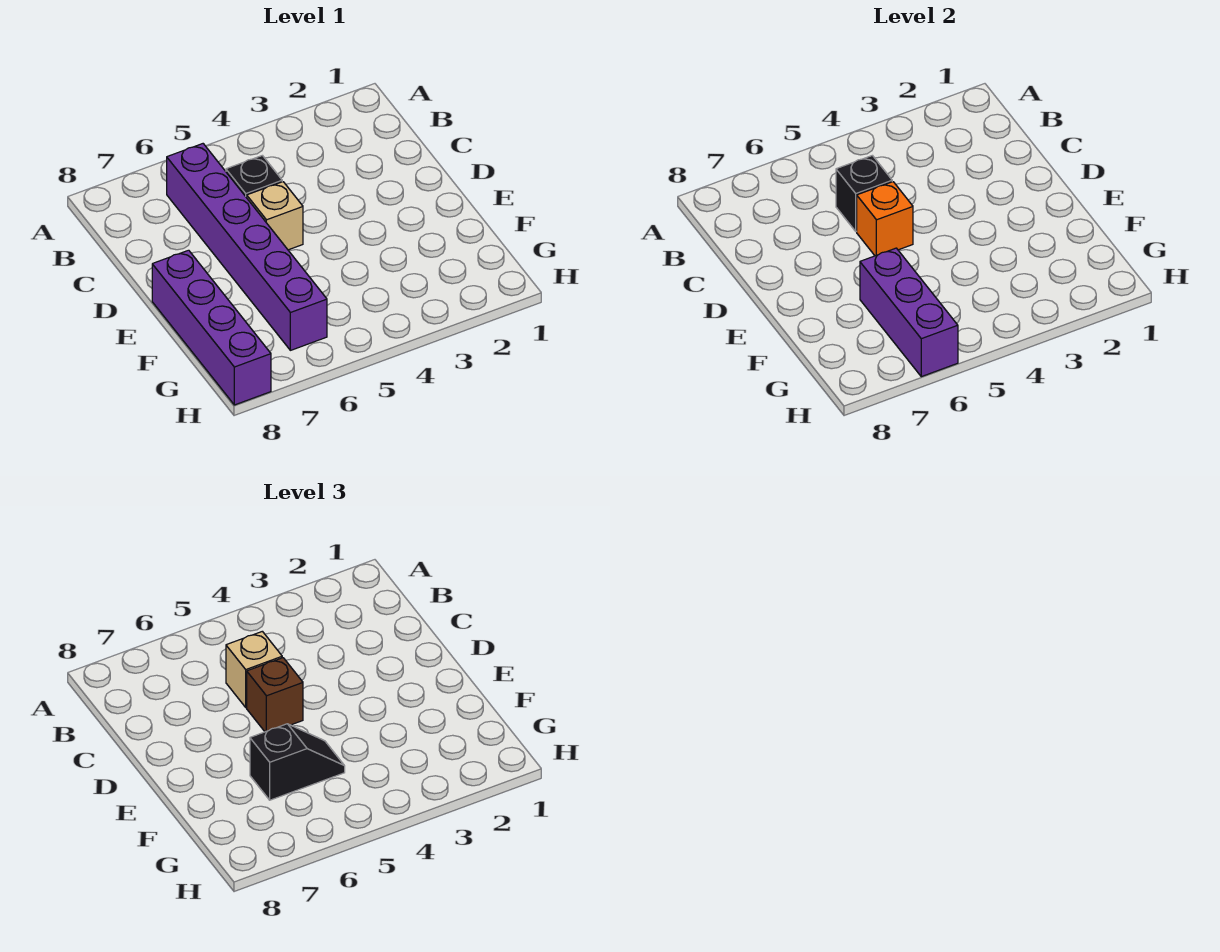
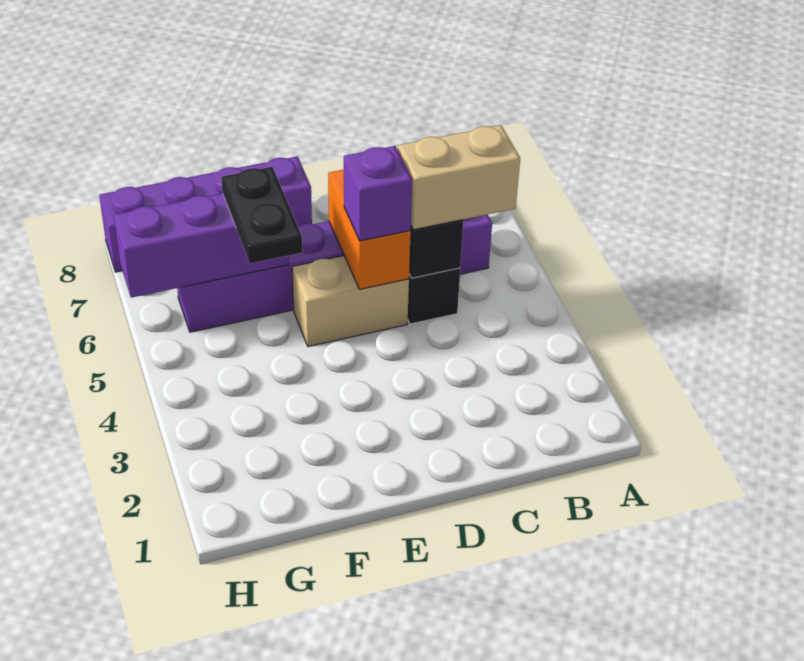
tan 1x1 brick [226,631,282,707] -> tan 1x2 brick [398,125,520,230]
tan 1x1 brick [247,182,303,250] -> tan 1x2 brick [292,256,409,347]
orange 1x1 brick [857,182,913,256] -> orange 1x2 brick [328,170,411,289]
brown 1x1 brick [247,658,303,732] -> purple 1x1 brick [344,146,412,241]
black 1x2 slope [250,724,345,800] -> black 1x2 plate [221,167,302,264]

